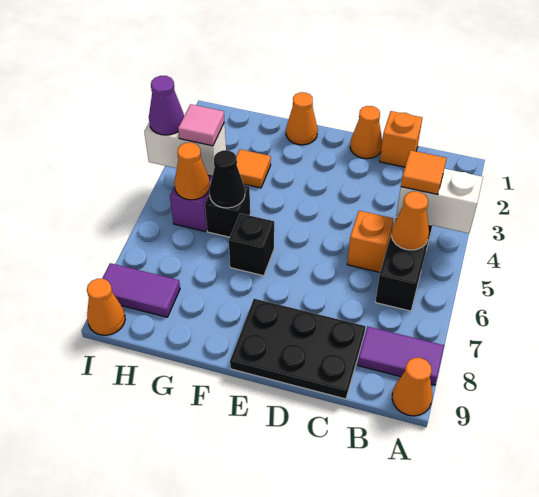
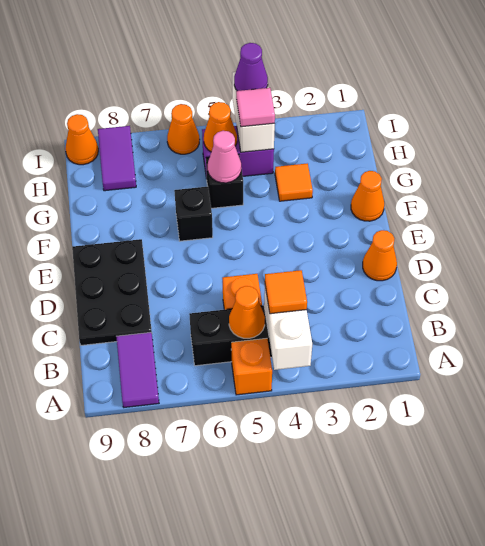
orange 1x1 cone [392,358,432,416] -> orange 1x1 cone moved to [167,104,200,154]
orange 1x1 brick [380,111,422,167] -> orange 1x1 brick moved to [231,338,272,395]
black 1x1 cone [209,150,245,208] -> pink 1x1 cone [208,131,241,183]

